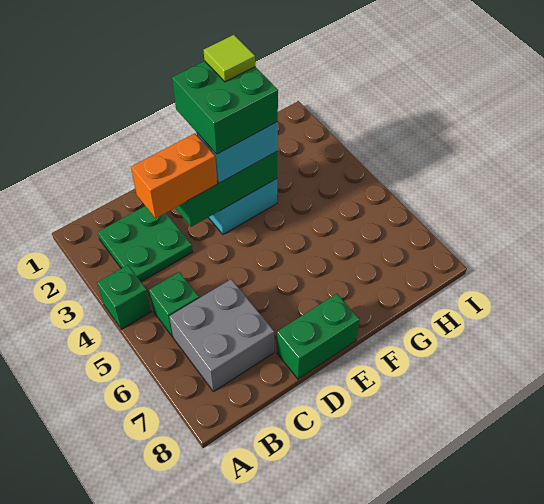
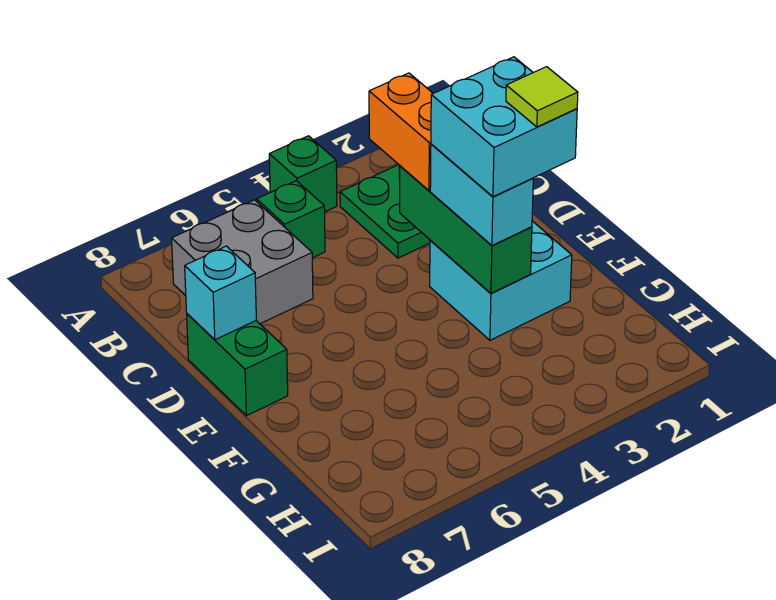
none -> cyan 1x1 brick [185,246,256,340]
green 2x2 brick [172,61,278,154] -> cyan 2x2 brick [431,57,577,197]

